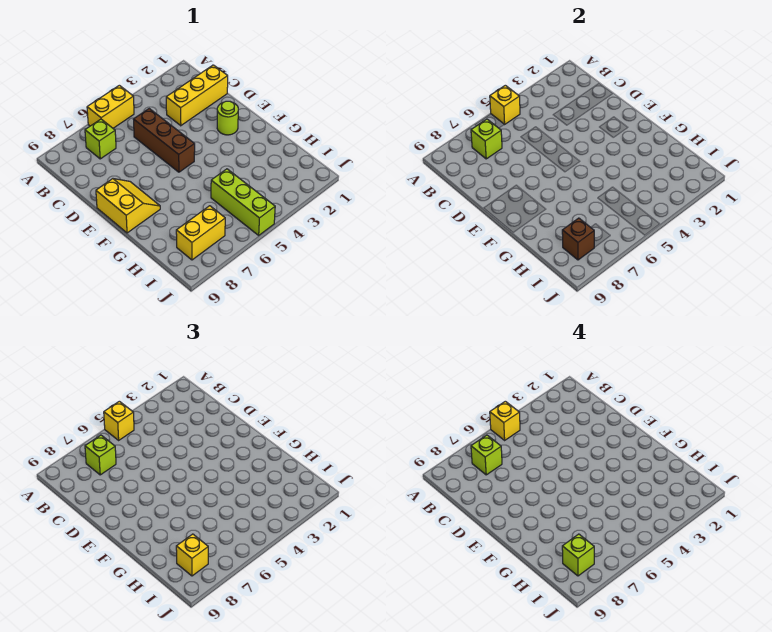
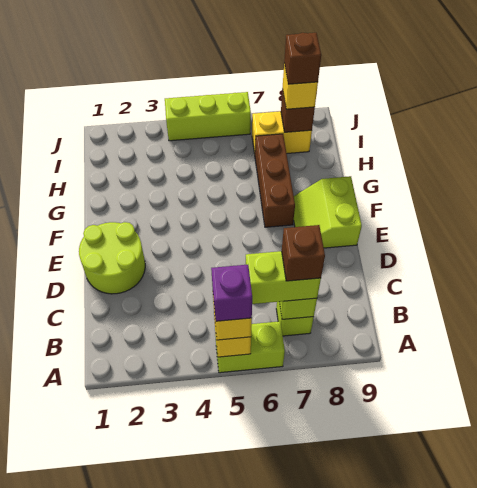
yellow 1x2 brick [87,85,134,128] -> lime 1x2 brick [215,321,285,373]
yellow 1x1 brick [490,401,520,440] -> purple 1x1 brick [211,265,252,321]
lime 1x1 brick [85,435,116,475] -> lime 1x2 brick [246,251,321,304]
lime 1x1 brick [471,435,502,475] -> brown 1x1 brick [282,225,325,281]
yellow 1x3 brick [166,65,228,126] -> none
brown 1x3 brick [133,109,195,172] -> brown 1x3 brick moved to [255,134,295,227]
lime 1x1 round brick [217,101,238,135] -> lime 2x2 round brick [79,222,145,294]
yellow 2x2 slope [96,179,160,233] -> lime 2x2 slope [294,176,362,248]
lime 1x3 brick [211,169,275,235] -> lime 1x3 brick turned to [165,92,251,141]
lime 1x1 brick [562,534,594,576] -> brown 1x1 brick [284,33,321,84]

